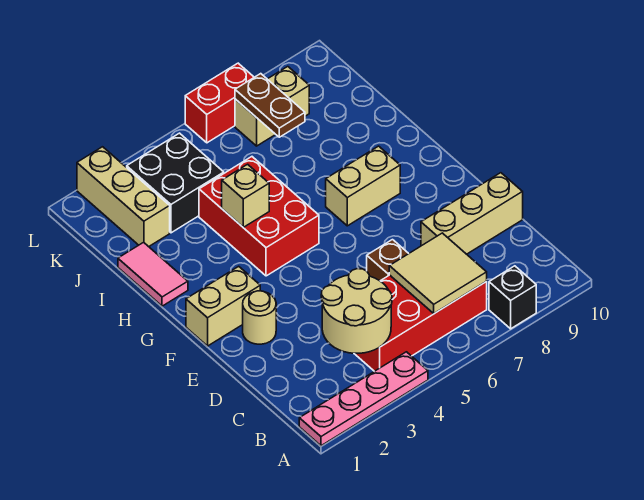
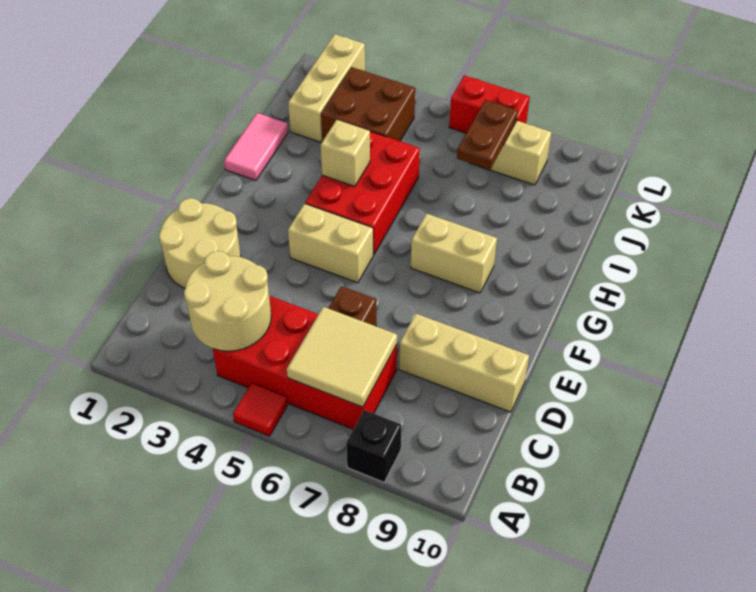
pink 1x4 plate [299,352,428,446] -> none
none -> red 1x1 tile [233,383,288,436]
tan 1x1 round brick [243,291,276,344] -> tan 2x2 round brick [159,198,241,288]
tan 1x2 brick [186,266,260,346] -> tan 1x2 brick moved to [288,204,373,283]
black 2x2 brick [127,133,224,233] -> brown 2x2 brick [321,67,415,141]

